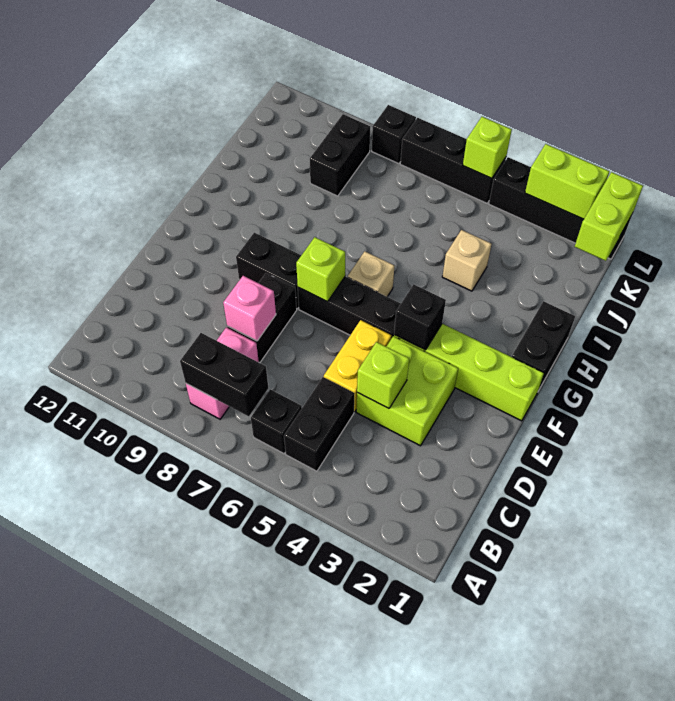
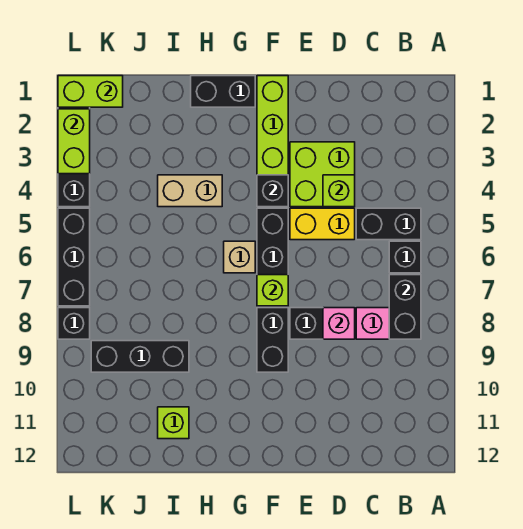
tan 1x1 brick [442,230,491,291] -> tan 1x2 brick [158,175,222,207]
black 1x2 brick [310,114,370,196] -> black 1x3 brick [91,341,189,372]
lime 1x1 brick [463,117,512,178] -> lime 1x1 brick moved to [158,407,189,439]

